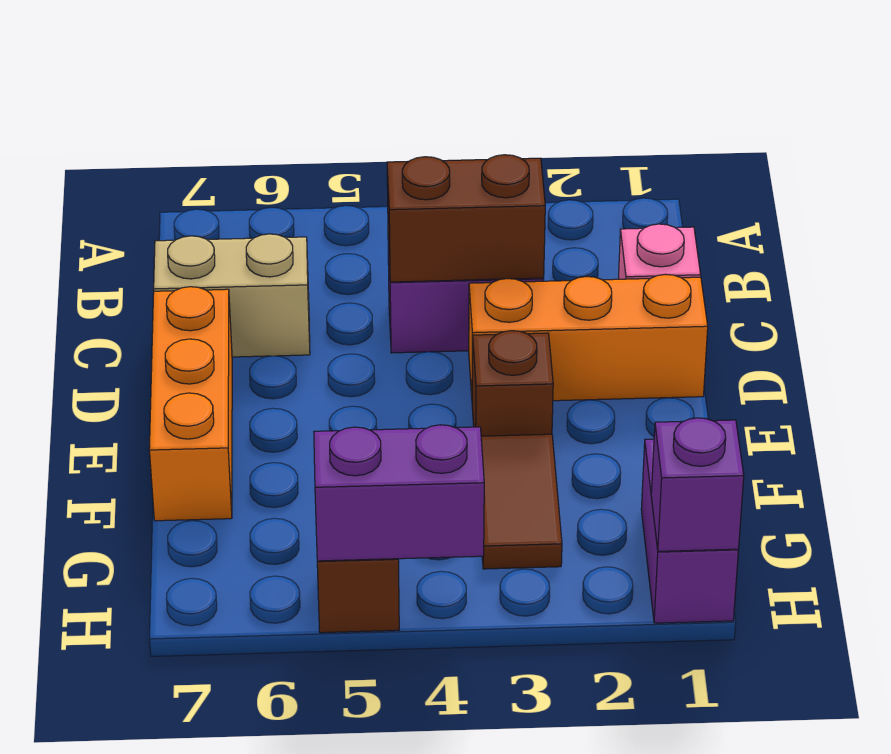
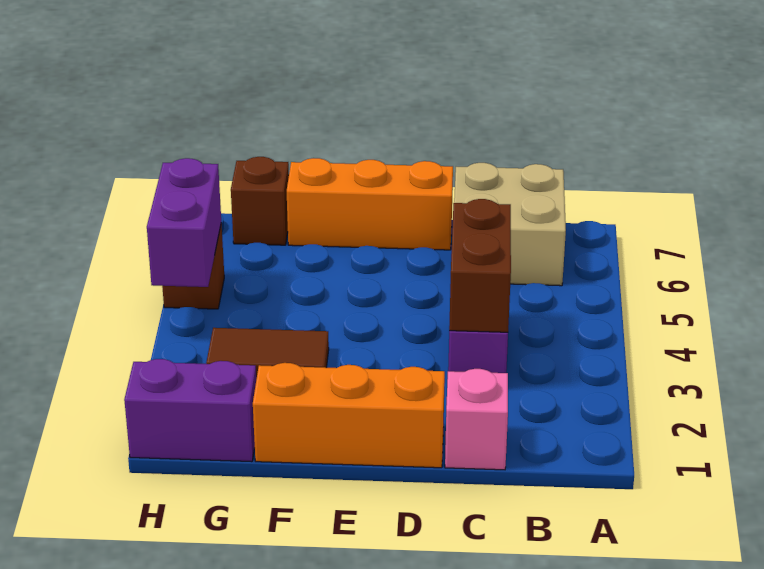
tan 1x2 brick [154,234,310,357] -> tan 2x2 brick [454,163,566,286]
orange 1x3 brick [469,274,708,401] -> orange 1x3 brick turned to [253,363,445,468]
brown 1x1 brick [472,331,553,436] -> brown 1x1 brick moved to [231,157,289,245]
purple 1x1 brick [651,418,744,551] -> none

